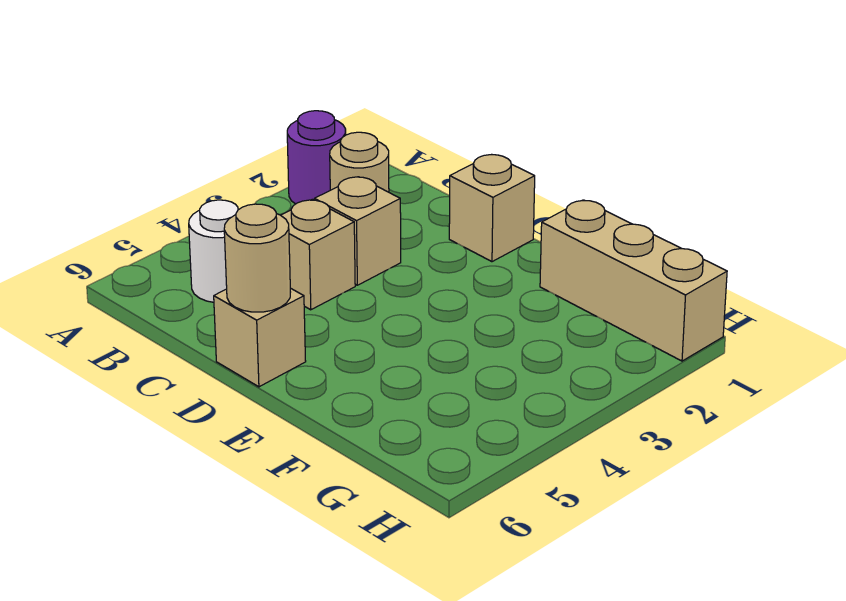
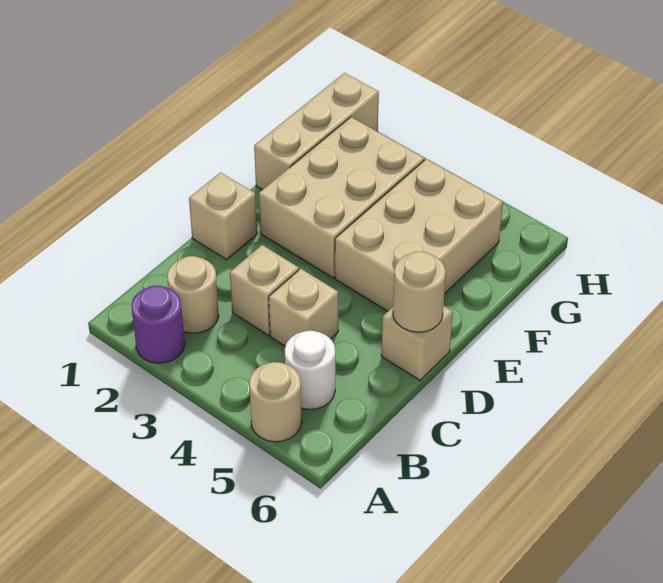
none -> tan 1x1 round brick [249,362,302,442]
none -> tan 2x3 brick [259,117,424,278]
none -> tan 2x3 brick [335,159,503,311]

